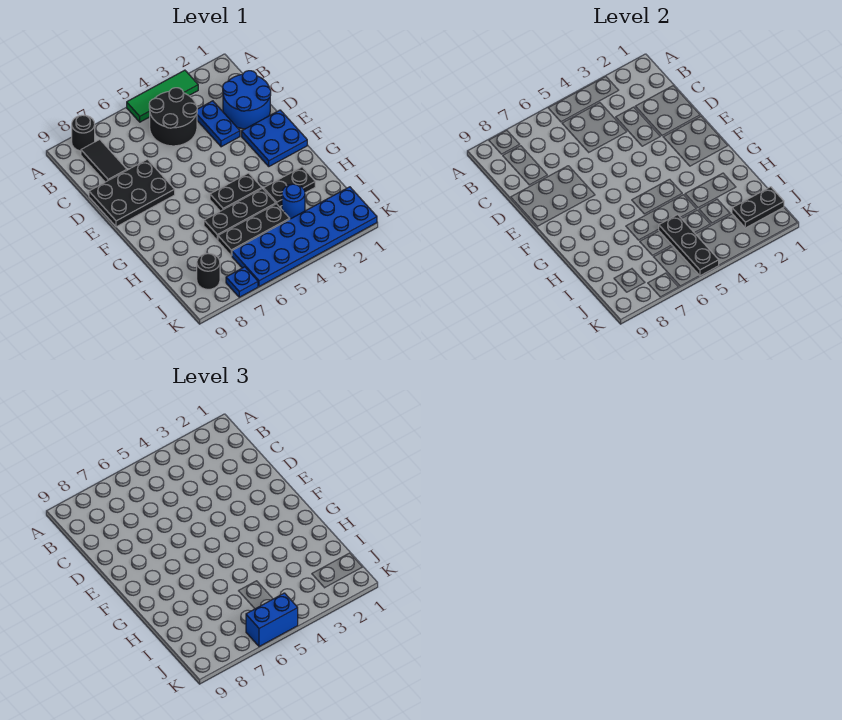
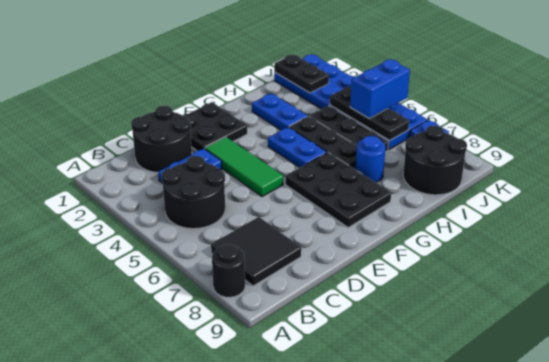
green 1x3 tile [127,70,198,122] -> green 1x3 tile moved to [205,137,283,197]
black 1x2 tile [81,140,127,182] -> black 2x2 tile [211,217,301,286]
blue 2x2 round brick [223,71,271,129] -> black 2x2 round brick [131,106,192,173]
black 2x3 plate [89,159,175,227] -> black 2x3 plate moved to [285,152,391,227]
blue 2x2 plate [242,110,307,166] -> black 2x2 plate [183,102,247,151]
black 1x2 plate [210,173,262,211] -> blue 1x2 plate [268,127,327,167]
black 1x2 plate [264,167,315,207] -> blue 1x2 plate [252,93,308,130]
blue 1x1 round brick [282,184,305,219] -> blue 1x1 round brick moved to [355,136,385,182]
black 1x3 plate [659,215,719,276] -> black 1x3 plate turned to [330,87,409,140]
black 1x1 round brick [197,253,220,289] -> black 2x2 round brick [403,126,467,195]
blue 1x2 brick [246,593,298,647] -> blue 1x2 brick turned to [350,59,410,119]

